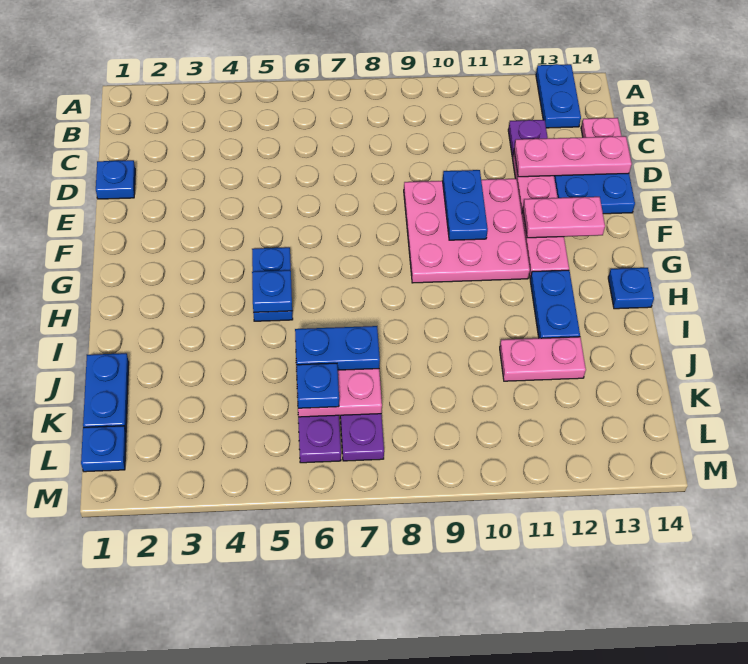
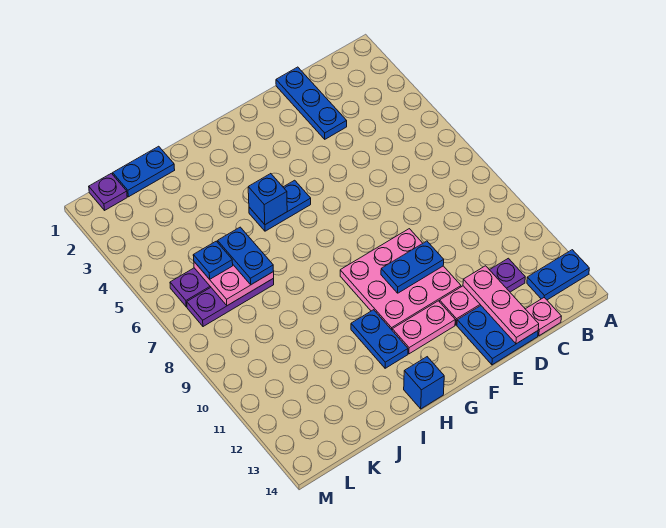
blue 1x1 plate [96,160,135,199] -> blue 1x3 plate [276,67,347,139]
pink 1x2 plate [523,197,605,238] -> none
blue 1x1 plate [252,270,292,312] -> blue 1x1 brick [248,174,287,224]
blue 1x2 plate [530,270,580,338] -> blue 1x2 plate turned to [351,310,408,368]
blue 1x1 plate [608,268,654,309] -> blue 1x1 brick [404,357,444,409]
pink 1x2 plate [500,337,586,381] -> none
blue 1x1 plate [81,426,126,472] -> purple 1x1 plate [89,173,127,210]

